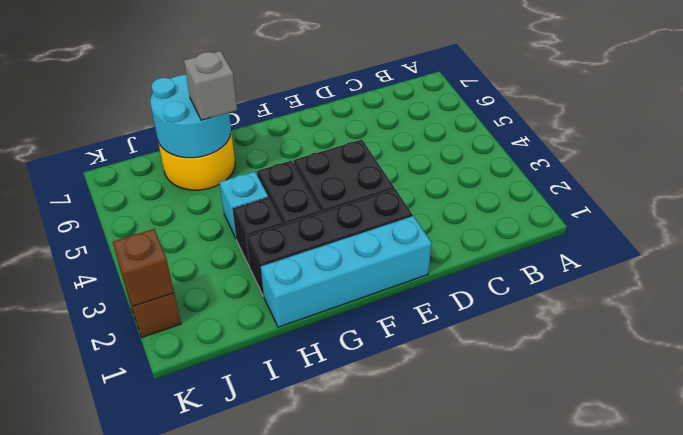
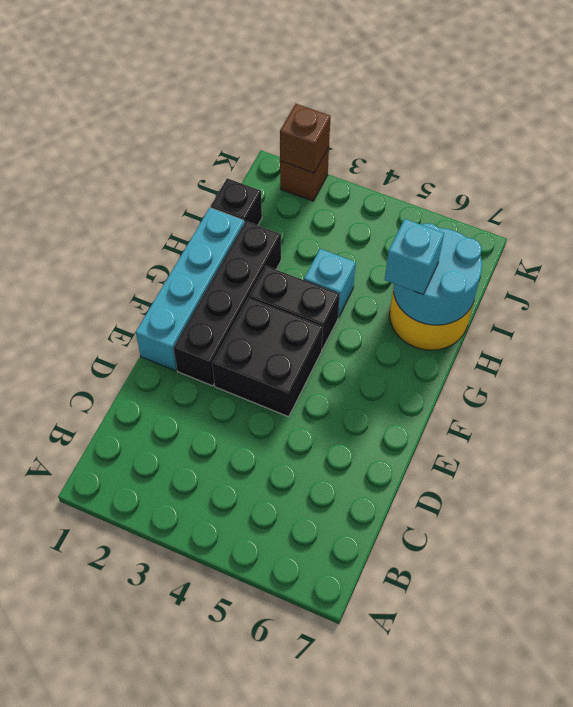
black 1x1 brick [233,197,283,267] -> black 1x1 brick moved to [210,178,262,225]
grey 1x1 brick [184,51,237,120] -> cyan 1x1 brick [385,219,444,295]

